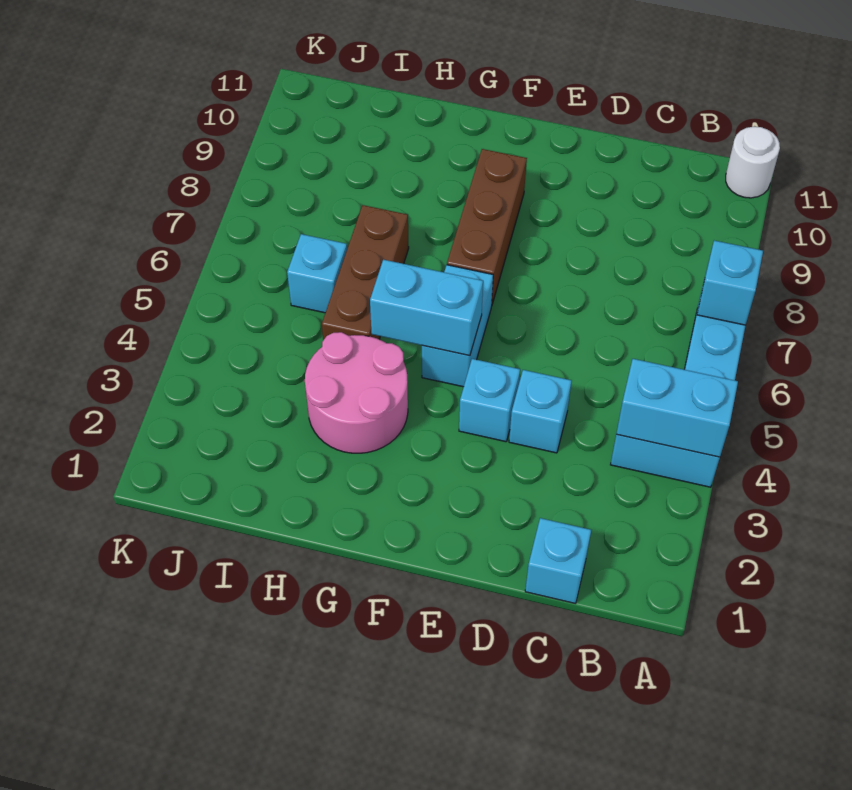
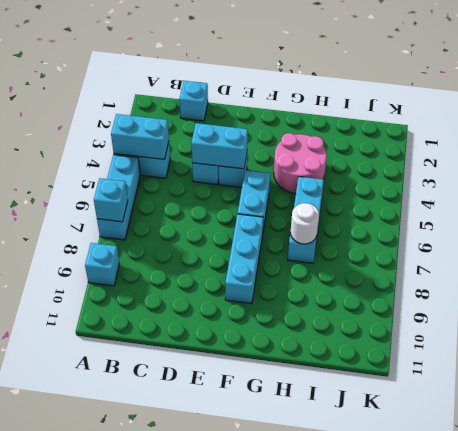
white 1x1 round brick [726,127,780,198] -> white 1x1 round brick moved to [291,203,319,244]
cyan 1x2 brick [370,260,483,356] -> cyan 1x2 brick moved to [191,123,248,169]
brown 1x3 brick [447,149,527,304] -> cyan 1x3 brick [225,214,263,304]
brown 1x3 brick [322,205,409,340] -> cyan 1x3 brick [288,177,324,263]
cyan 1x1 brick [287,234,347,313] -> cyan 1x1 brick moved to [85,243,119,286]

